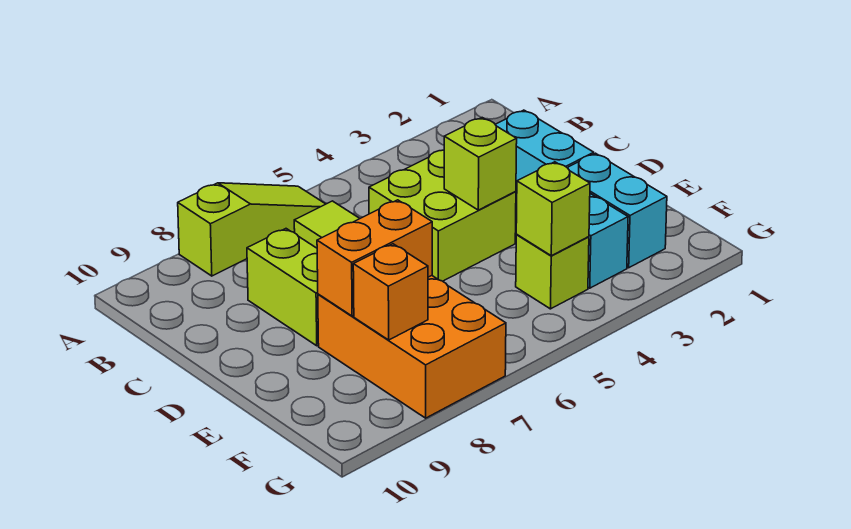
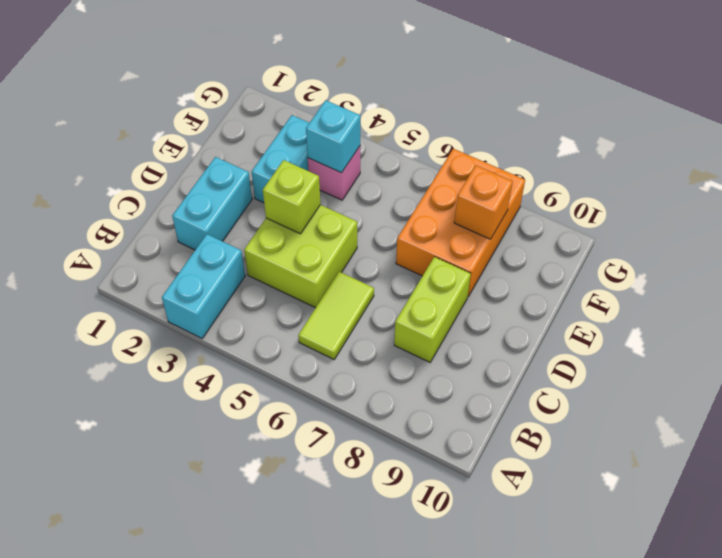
lime 1x3 slope [178,183,325,276] -> none
cyan 1x2 brick [568,153,667,268] -> cyan 1x2 brick moved to [162,234,245,338]
orange 1x2 brick [317,200,432,316] -> none
lime 1x1 brick [516,235,589,309] -> pink 1x1 brick [308,146,360,200]
lime 1x1 brick [516,162,590,256] -> cyan 1x1 brick [306,100,360,173]

